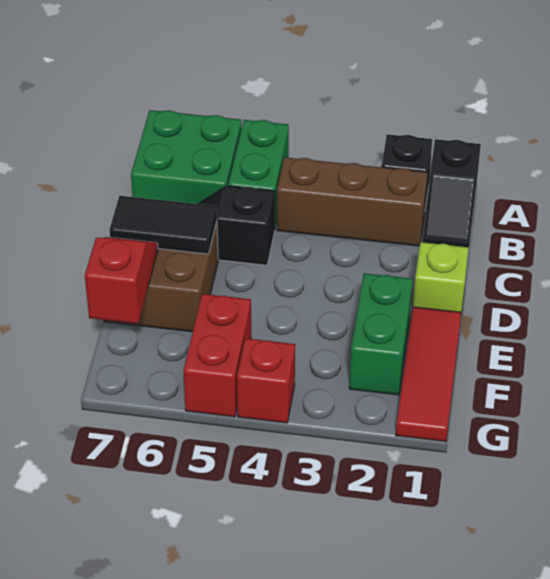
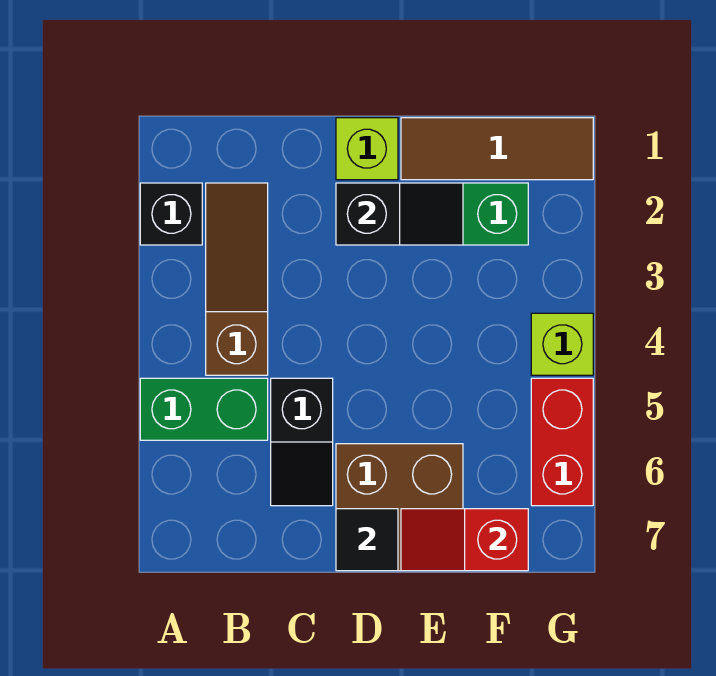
black 1x2 slope [423,139,481,251] -> black 1x2 slope moved to [336,183,463,245]
green 2x2 brick [131,110,241,204] -> none
brown 1x3 brick [277,157,428,246] -> brown 1x3 slope [206,183,268,375]
black 1x2 tile [110,196,217,254] -> black 1x1 tile [336,509,398,571]
red 1x3 tile [396,307,461,442] -> brown 1x3 tile [401,118,593,180]
red 1x2 brick [183,294,251,417] -> red 1x2 brick turned to [531,378,593,506]
red 1x1 brick [237,338,295,423] -> lime 1x1 brick [531,313,593,375]

